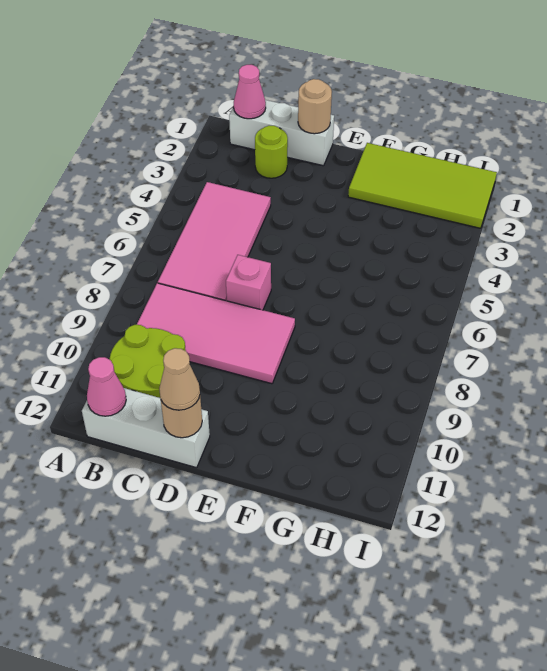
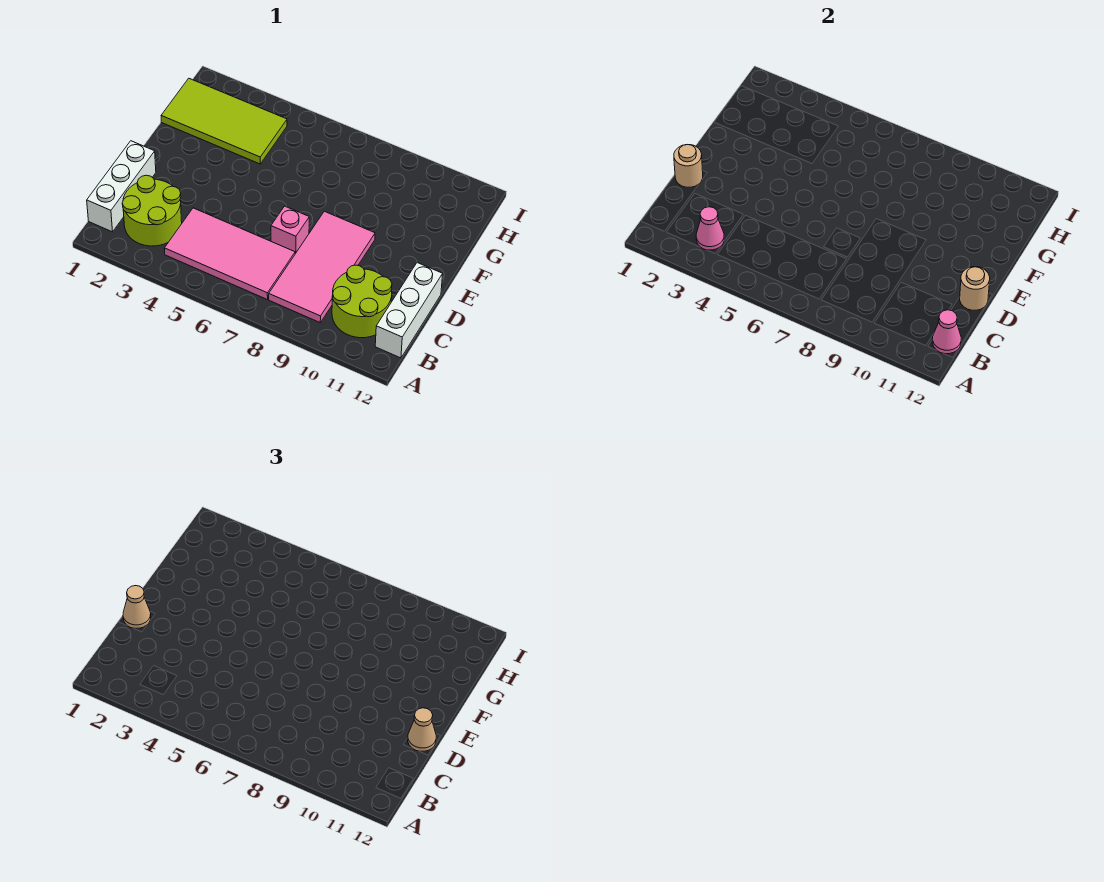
pink 1x1 cone [234,65,266,119] -> pink 1x1 cone moved to [696,207,724,250]
lime 1x1 round brick [255,126,288,178] -> lime 2x2 round brick [122,175,182,246]
none -> tan 1x1 cone [123,586,151,628]
lime 2x4 tile [348,143,497,228] -> lime 2x4 tile turned to [161,78,287,164]

